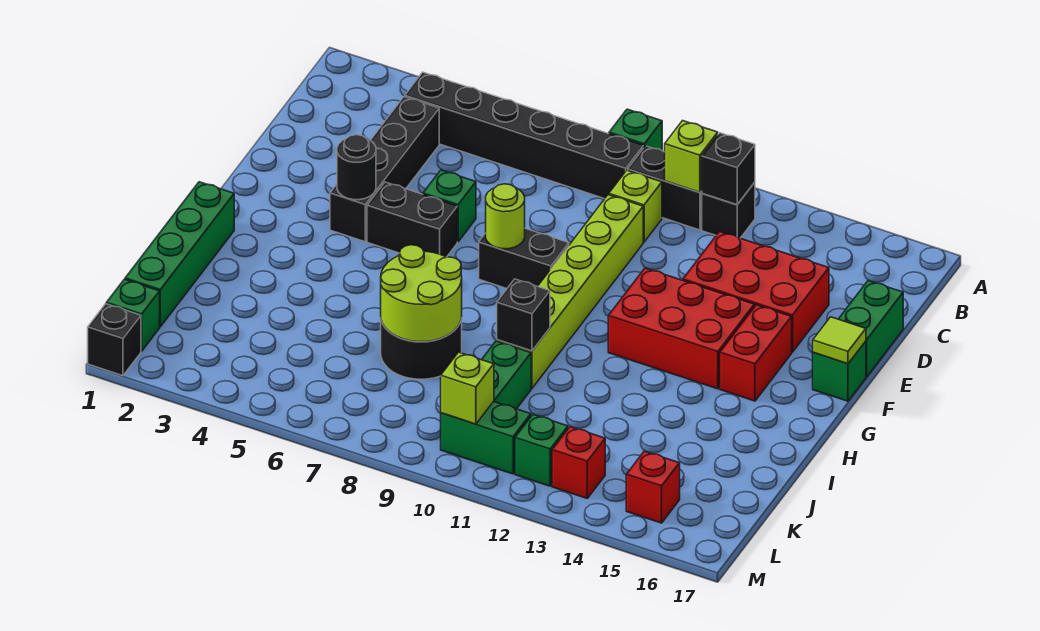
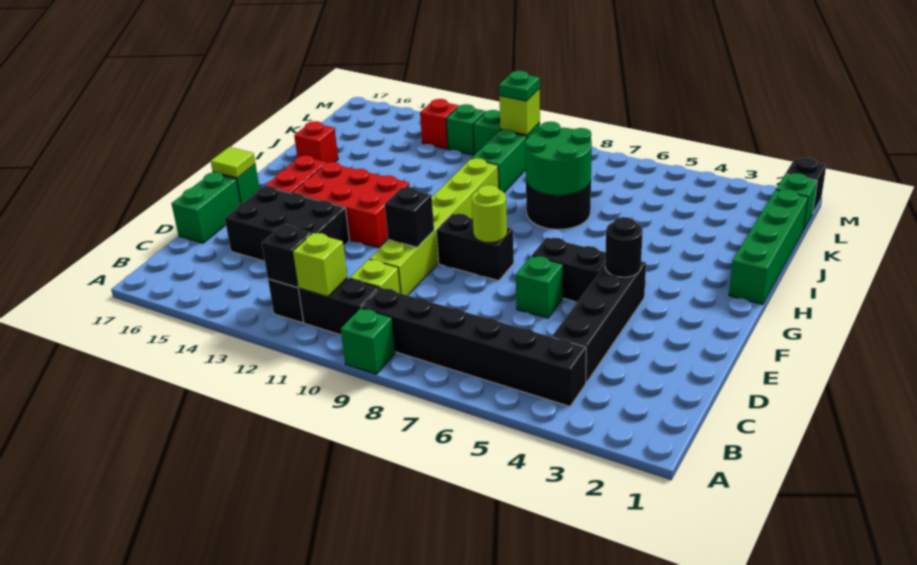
red 2x3 brick [683,232,829,352] -> black 2x3 brick [225,186,349,261]
lime 2x2 round brick [381,245,462,342] -> green 2x2 round brick [525,122,592,195]
black 1x1 brick [497,279,550,351] -> black 1x1 brick moved to [385,187,434,247]
none -> green 1x1 plate [499,71,540,101]
red 1x1 brick [626,451,680,523] -> red 1x1 brick moved to [294,121,338,163]

